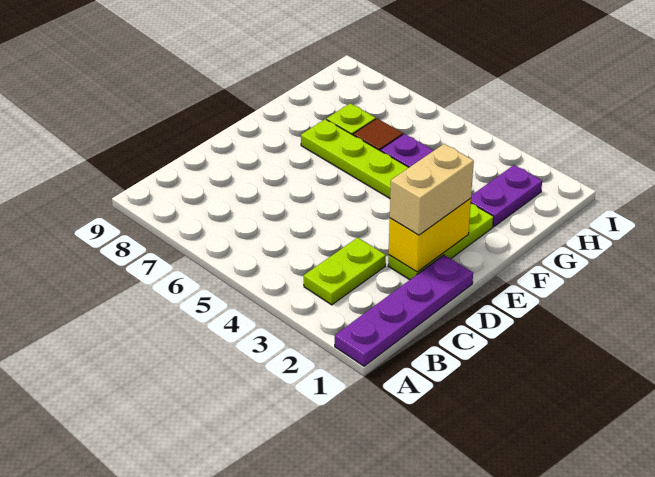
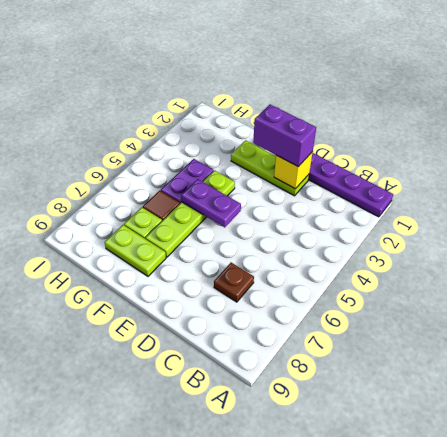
lime 1x2 plate [304,238,386,305] -> lime 1x2 plate moved to [104,225,166,276]
none -> brown 1x1 plate [214,263,254,302]
yellow 1x2 brick [389,198,471,272] -> yellow 1x1 brick [274,152,313,189]
tan 1x2 brick [390,144,474,235] -> purple 1x2 brick [253,105,316,167]
purple 1x2 plate [471,165,542,227] -> purple 1x2 plate moved to [181,179,241,227]

